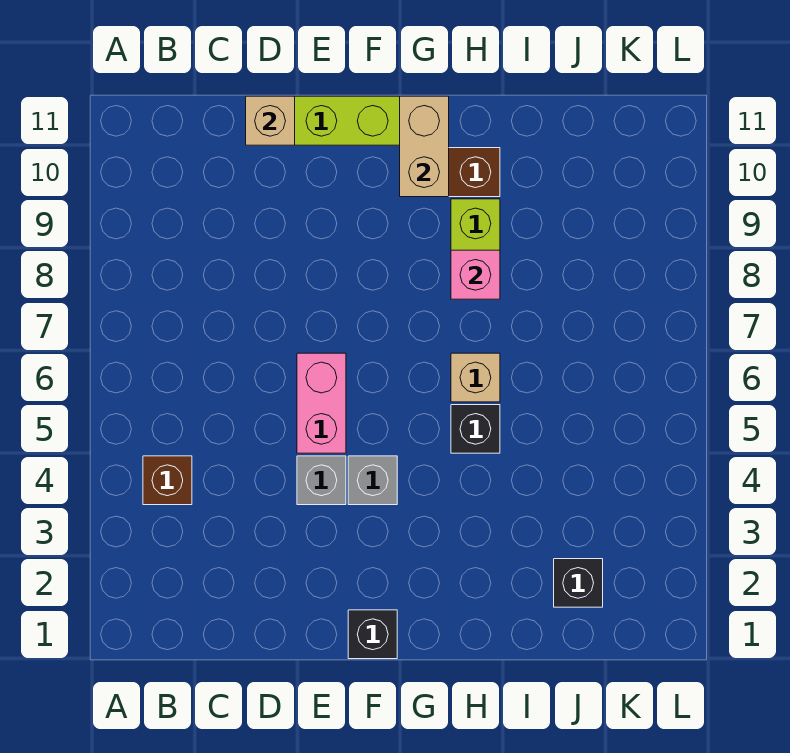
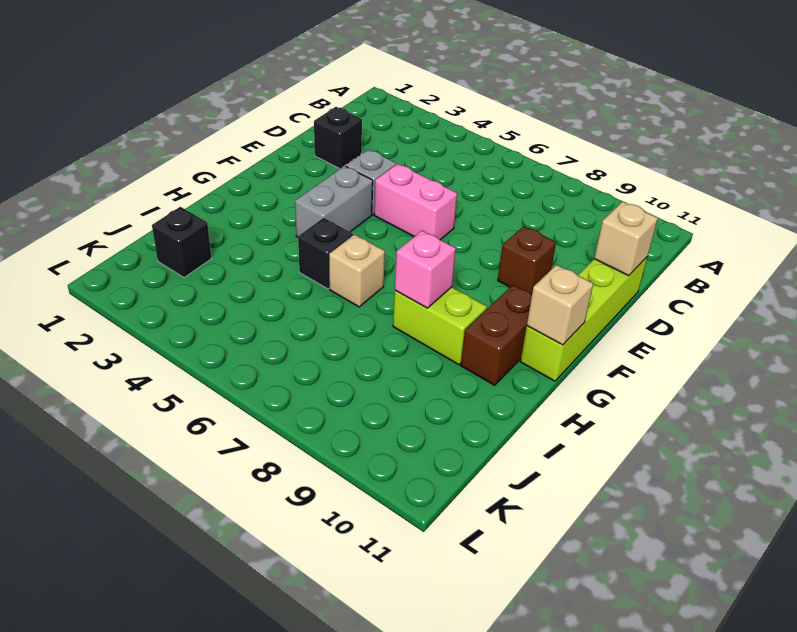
brown 1x1 brick [143,456,192,505] -> brown 1x1 brick moved to [498,226,556,295]
black 1x1 brick [348,610,397,659] -> black 1x1 brick moved to [314,107,362,169]
grey 1x1 brick [348,456,397,505] -> grey 1x2 brick [295,166,373,237]
tan 1x2 brick [400,96,449,197] -> tan 1x1 brick [527,265,593,345]

